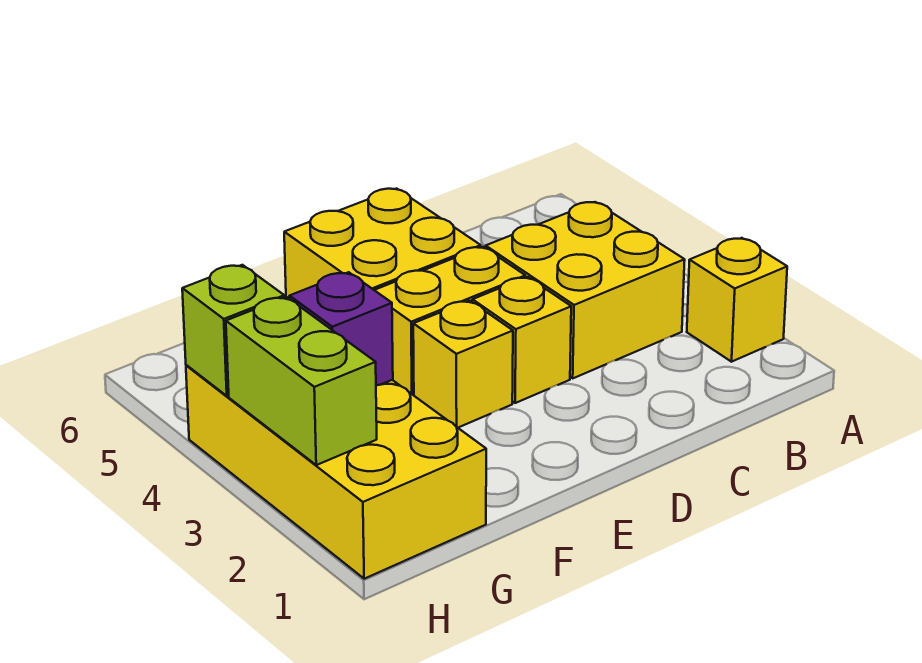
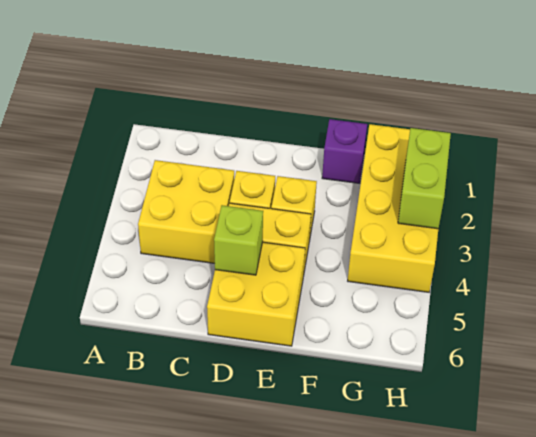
yellow 1x1 brick [687,238,787,362] -> none
purple 1x1 brick [289,272,393,386] -> purple 1x1 brick moved to [322,119,367,183]
lime 1x1 brick [182,265,284,396] -> lime 1x1 brick moved to [214,205,263,275]

